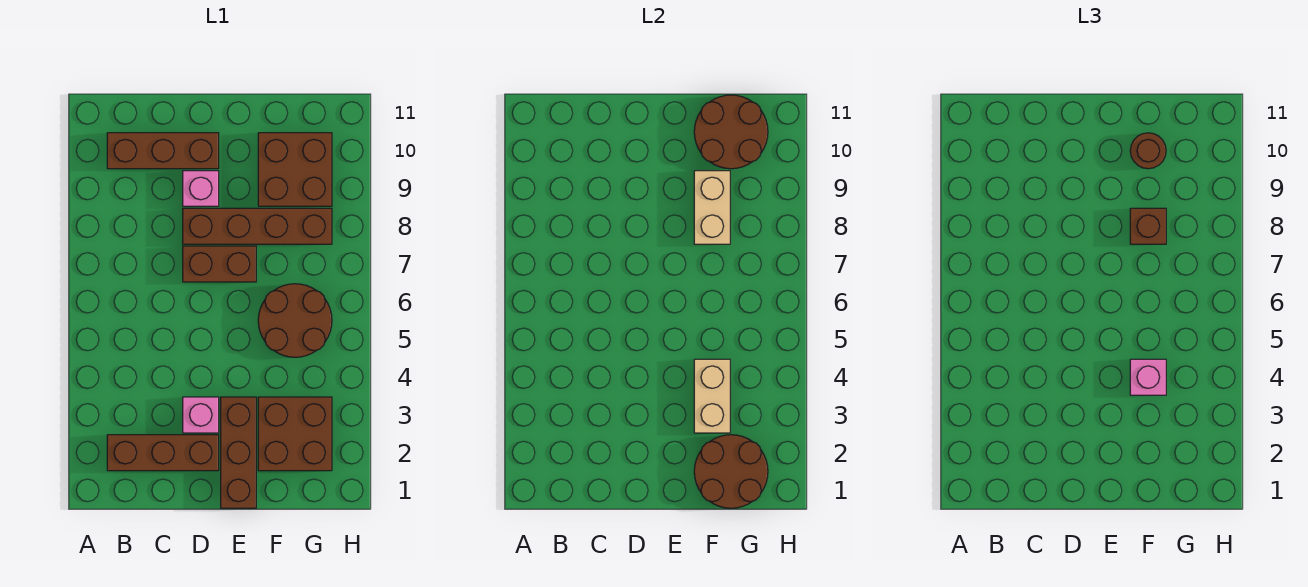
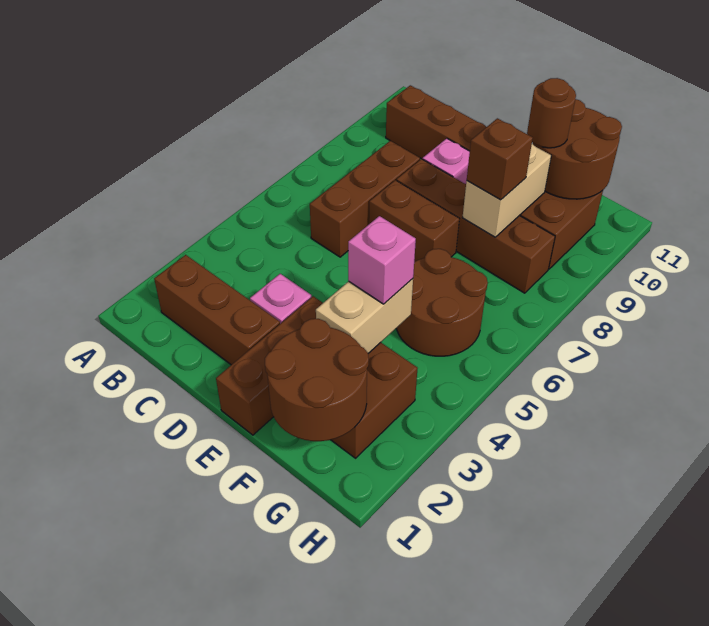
none -> brown 1x3 brick [310,141,420,257]

